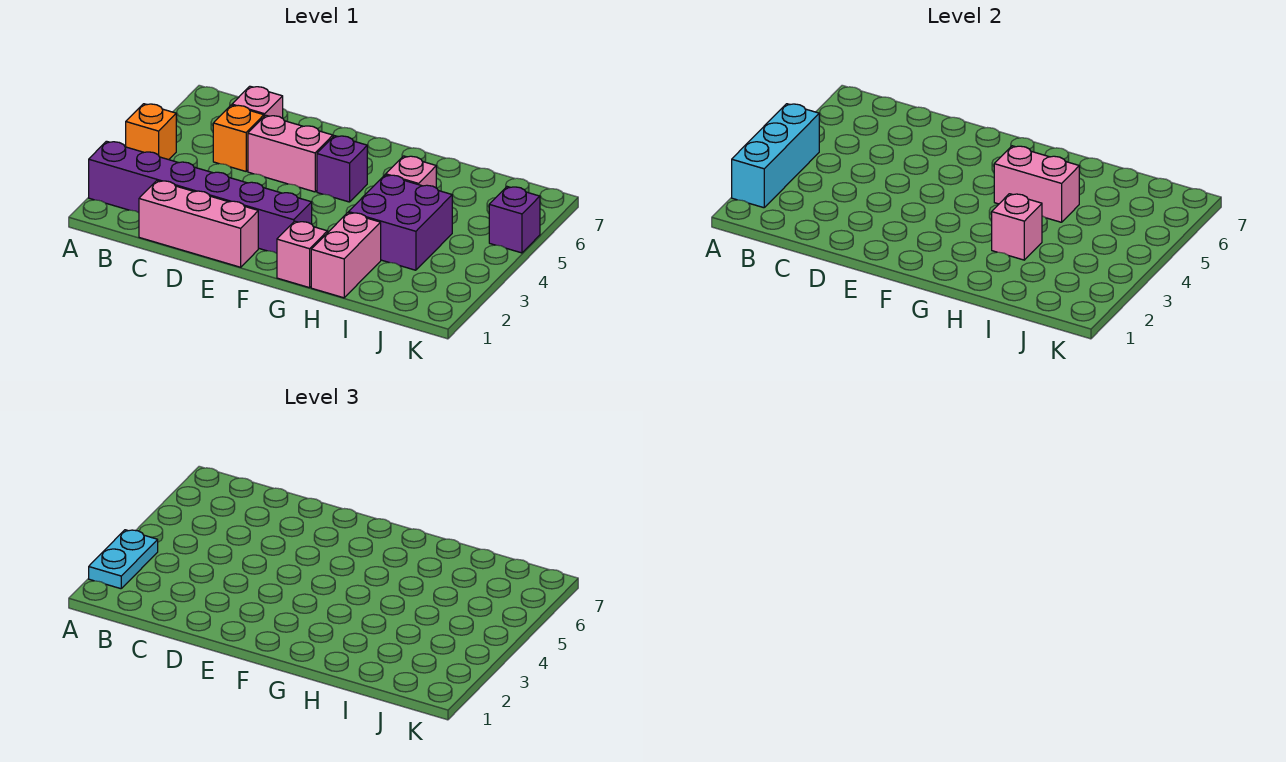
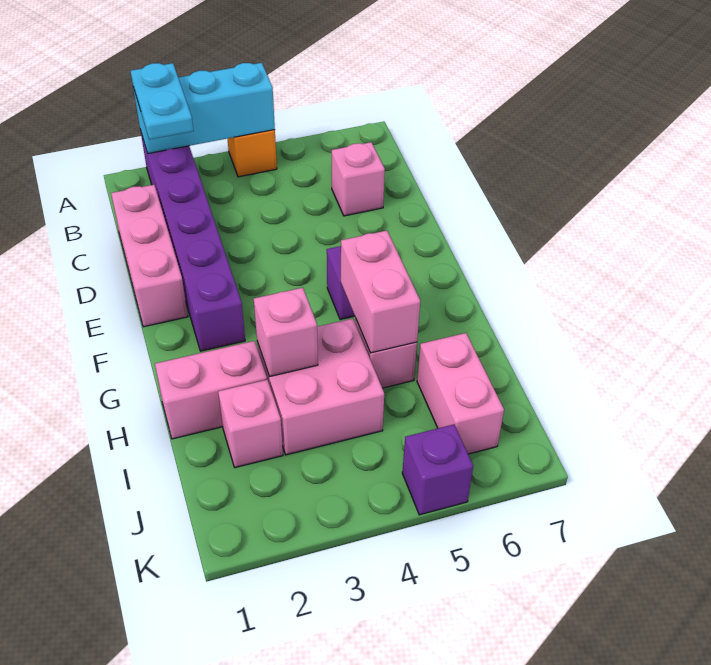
cyan 1x2 plate [89,530,158,589] -> cyan 1x2 plate turned to [131,63,193,139]
orange 1x1 brick [213,105,264,171] -> none
pink 1x2 brick [248,115,333,192] -> pink 1x2 brick moved to [417,333,504,454]
pink 1x1 brick [277,221,327,288] -> pink 1x1 brick moved to [218,380,283,468]
purple 2x2 brick [349,175,452,270] -> pink 2x2 brick [257,319,384,455]

